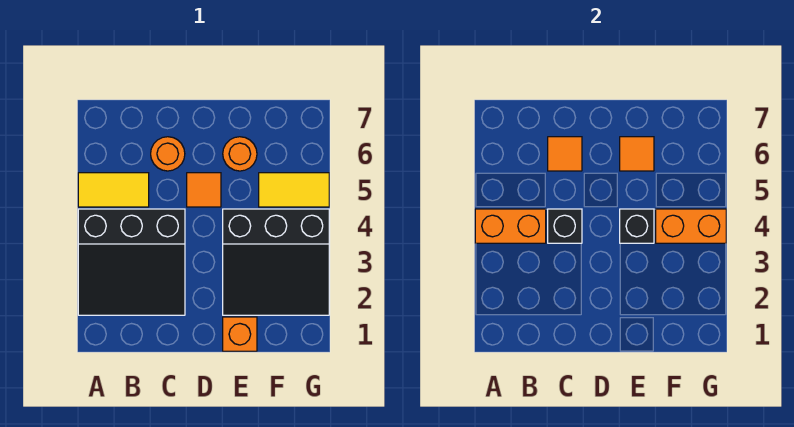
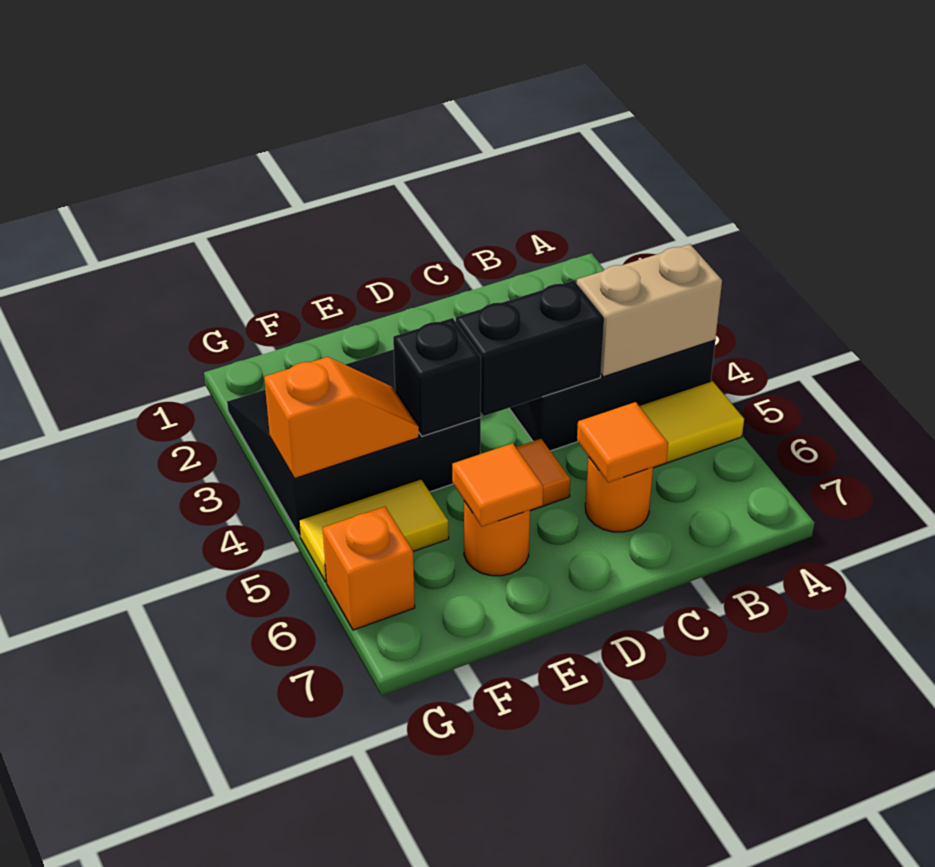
orange 1x2 brick [475,209,546,243] -> tan 1x2 brick [577,244,722,377]
black 1x1 brick [548,209,582,243] -> black 1x2 brick [456,280,604,416]
orange 1x1 brick [223,317,257,351] -> orange 1x1 brick moved to [323,507,415,630]
orange 1x2 brick [656,209,726,243] -> orange 1x2 slope [264,357,419,479]

